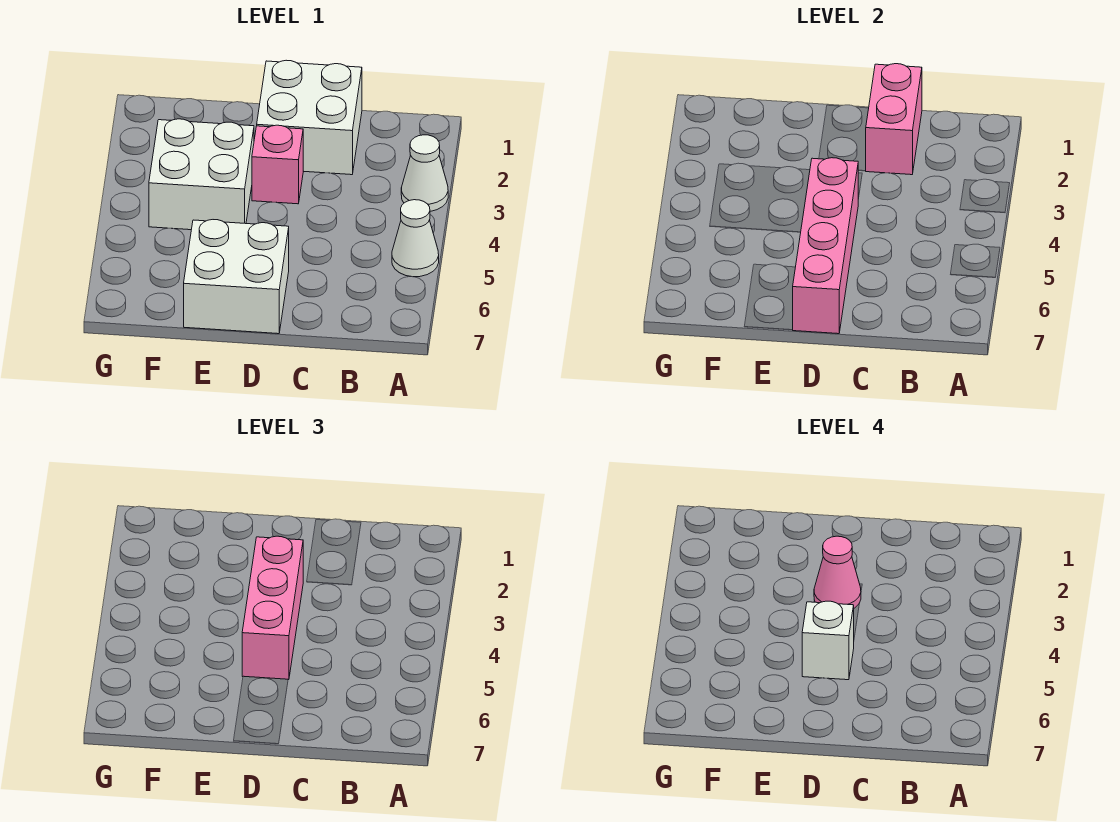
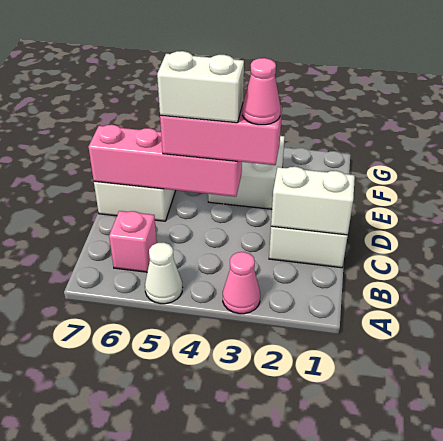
white 1x1 cone [401,135,448,211] -> pink 1x1 cone [223,252,260,314]
pink 1x2 brick [866,64,922,175] -> white 1x2 brick [271,167,355,235]
pink 1x1 brick [252,125,303,204] -> pink 1x1 brick moved to [109,211,157,272]
white 1x1 brick [802,601,854,680] -> white 1x2 brick [157,51,244,123]

